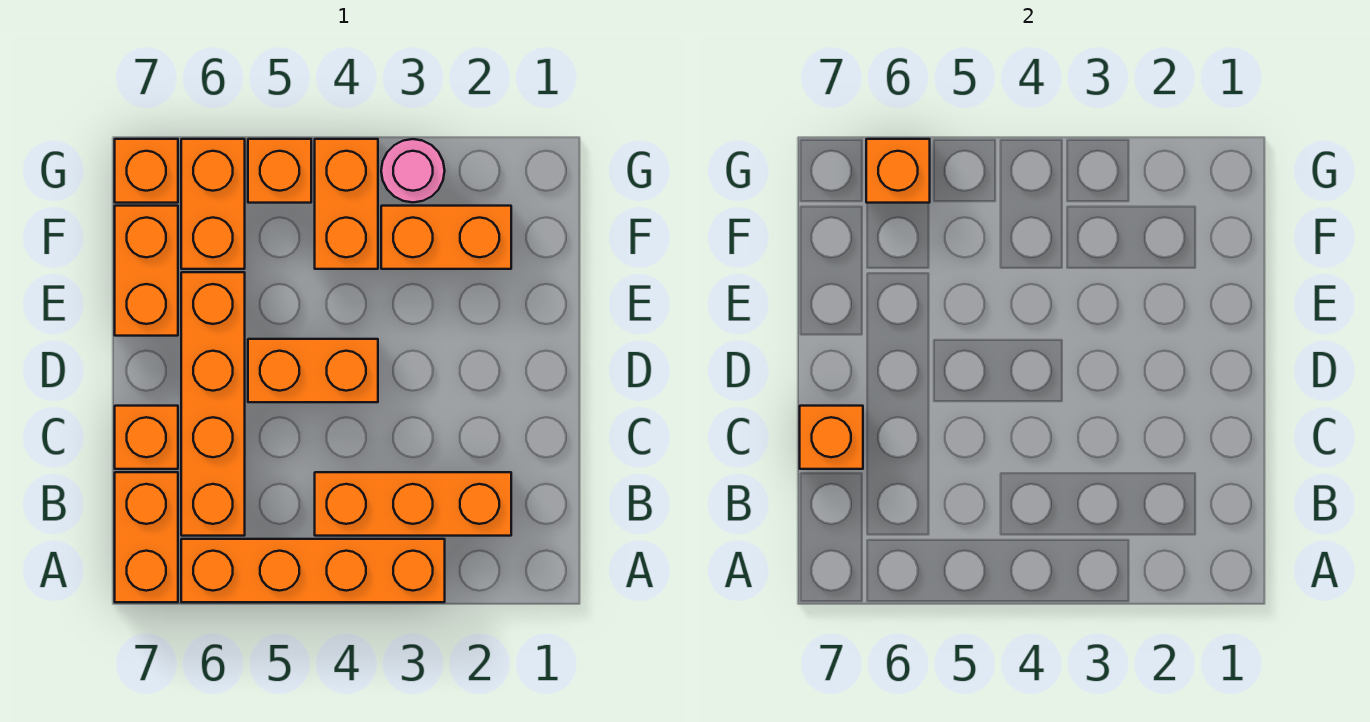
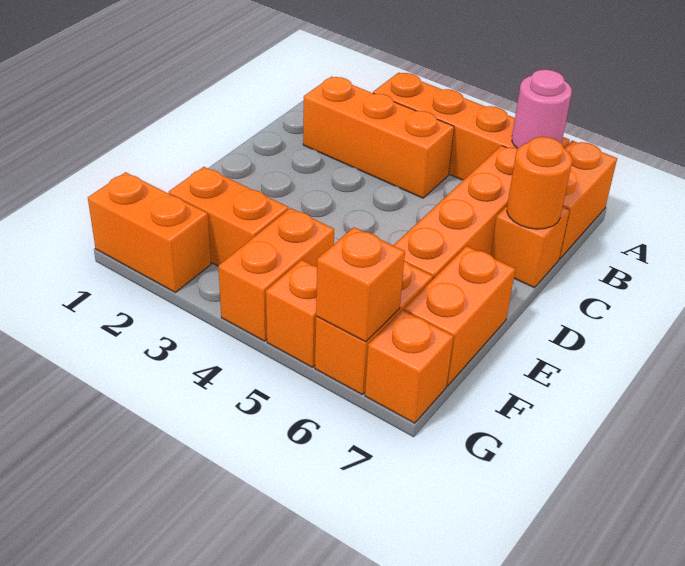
orange 1x1 brick [800,406,863,469] -> orange 1x1 round brick [507,137,572,229]
orange 1x2 brick [248,339,378,402] -> orange 1x2 brick moved to [88,172,211,292]
pink 1x1 round brick [381,139,445,202] -> pink 1x1 round brick moved to [512,70,572,149]

